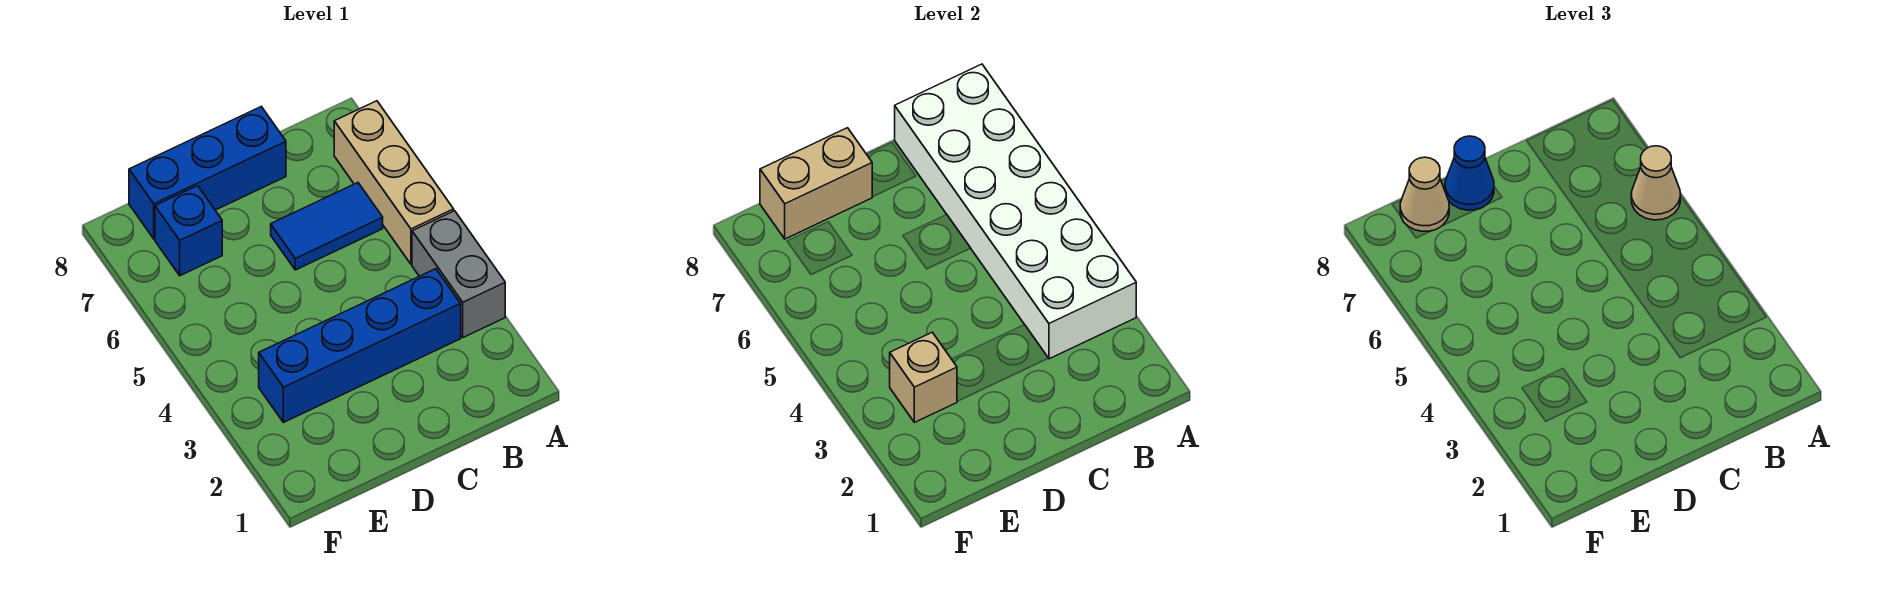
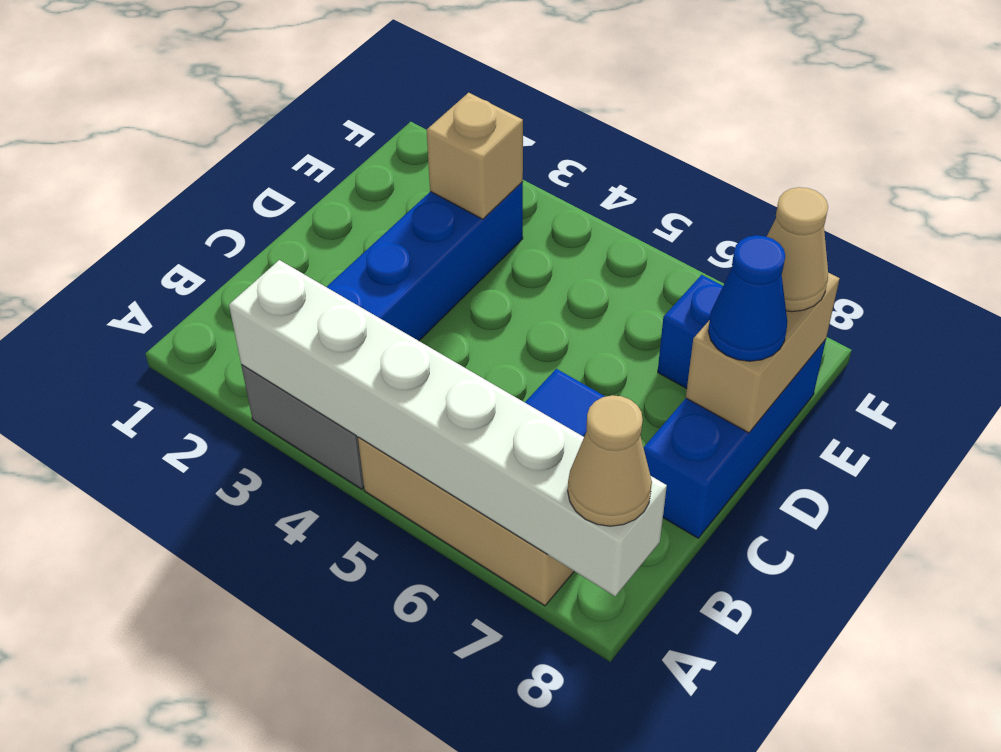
white 2x6 brick [895,64,1136,359] -> white 1x6 brick [229,260,667,596]
tan 1x1 cone [1631,146,1680,220] -> tan 1x1 cone moved to [568,395,652,526]

